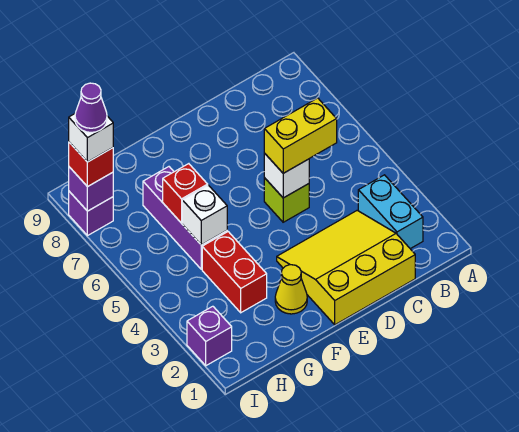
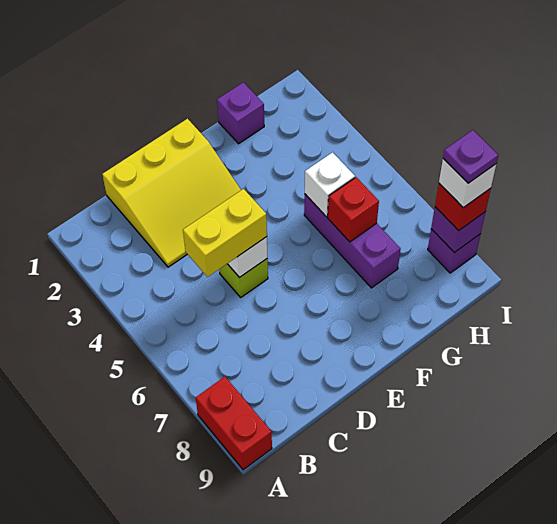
cyan 1x2 brick [358,175,423,249] -> none
yellow 1x1 cone [275,265,307,314] -> none
red 1x2 brick [202,232,267,313] -> red 1x2 brick moved to [196,377,272,470]
purple 1x1 brick [187,306,232,366] -> purple 1x1 brick moved to [217,82,264,144]
purple 1x1 cone [75,83,107,132] -> purple 1x1 plate [443,130,498,183]

